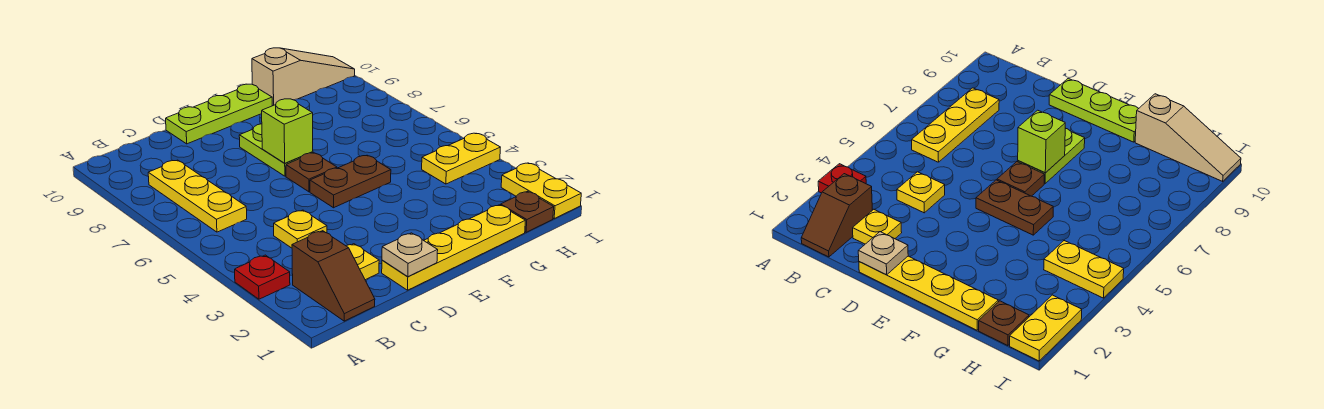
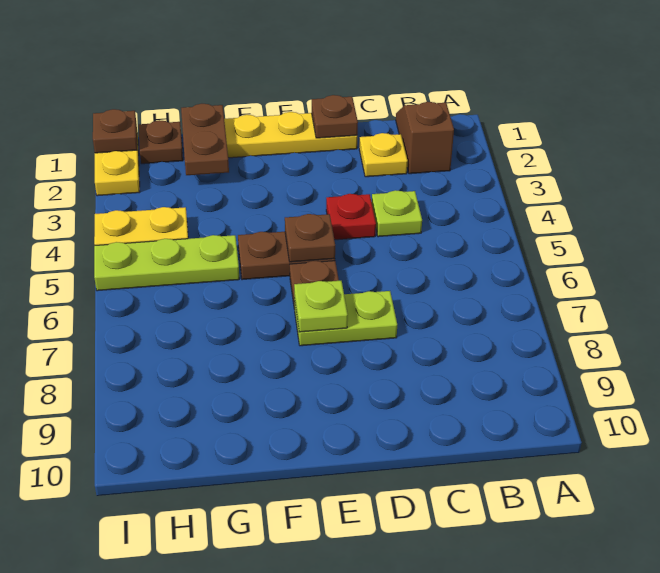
red 1x1 plate [235,255,290,299] -> red 1x1 plate moved to [326,194,376,240]
yellow 1x3 plate [148,160,247,232] -> none
yellow 1x1 plate [274,210,327,248] -> lime 1x1 plate [372,190,422,237]
tan 1x1 plate [382,233,438,277] -> brown 1x1 plate [312,95,358,138]
lime 1x3 plate [166,84,272,144] -> lime 1x3 plate moved to [94,235,239,291]
none -> brown 1x1 plate [285,214,335,262]
lime 1x2 plate [239,124,313,176] -> lime 1x2 plate turned to [294,291,397,346]
lime 1x1 brick [262,99,313,163] -> lime 1x1 plate [294,281,348,332]
none -> brown 1x2 plate [181,104,229,175]
tan 1x3 slope [252,48,355,106] -> none
none -> brown 1x1 plate [93,109,137,153]

